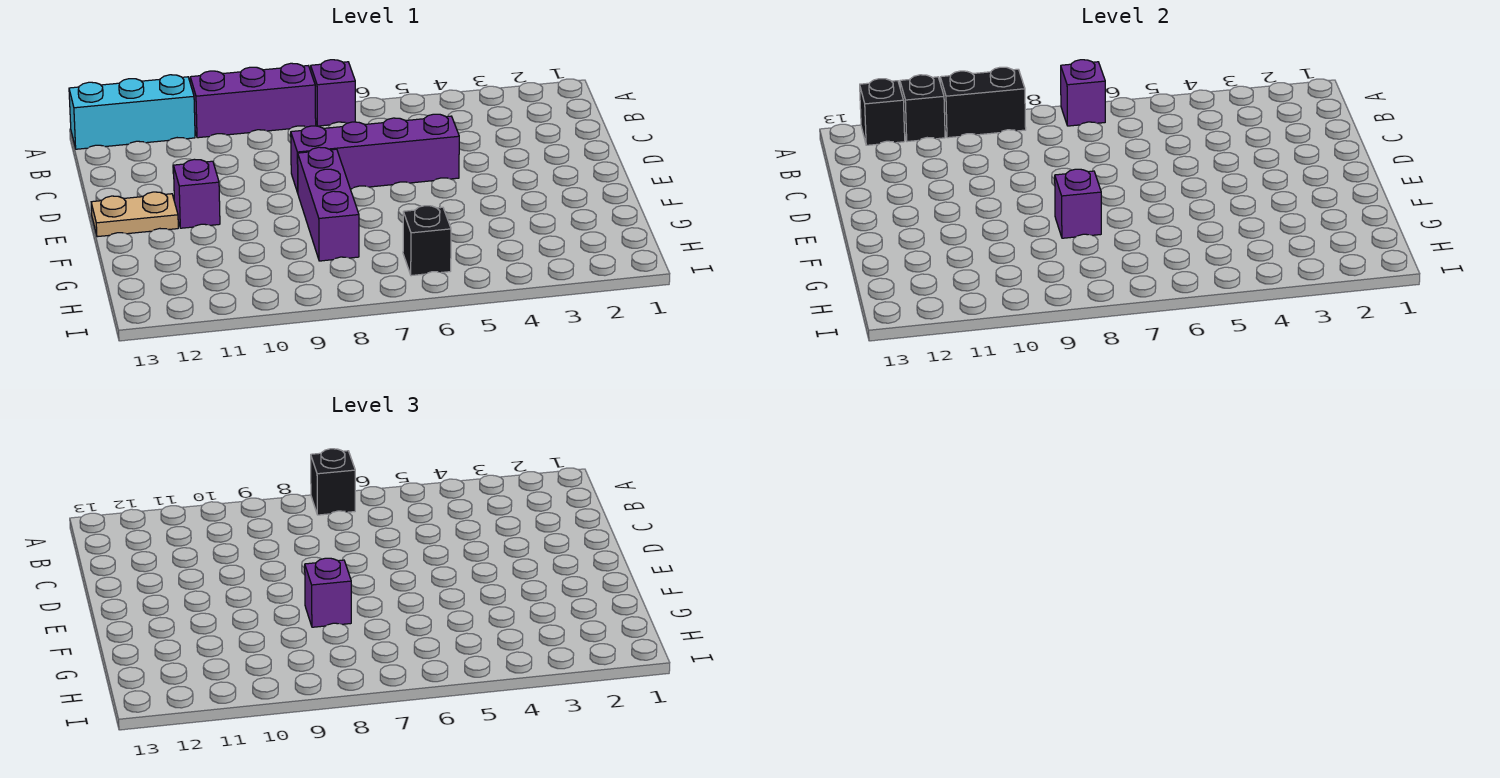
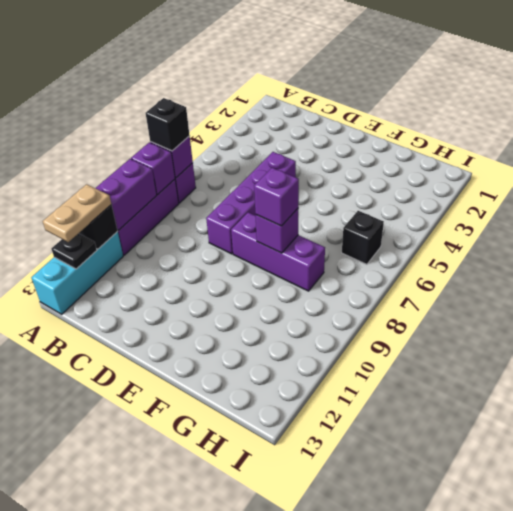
black 1x2 brick [940,67,1026,138] -> purple 1x2 brick [96,159,157,230]
black 1x1 brick [860,79,905,145] -> black 1x1 plate [51,233,97,269]
purple 1x1 brick [173,159,220,228] -> purple 1x1 brick moved to [131,142,175,194]
tan 1x2 plate [91,192,178,237] -> tan 1x2 plate moved to [43,184,111,242]

